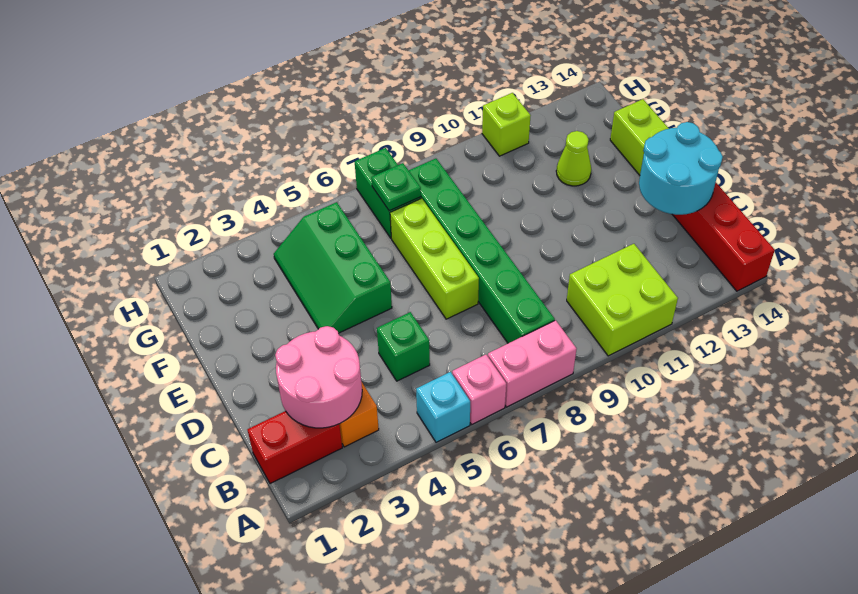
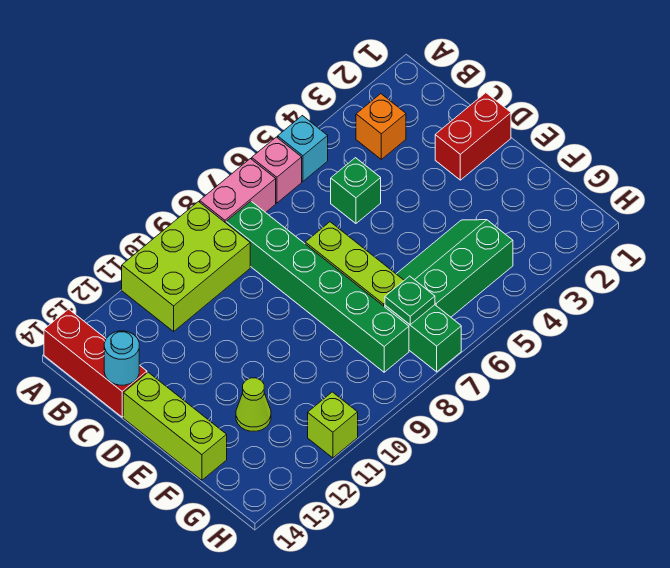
lime 2x2 brick [567,244,678,356] -> lime 2x3 brick [122,202,250,332]
red 1x2 brick [247,411,342,484] -> red 1x2 brick moved to [435,93,511,180]
pink 2x2 round brick [275,326,362,428] -> none
cyan 2x2 round brick [639,122,723,215] -> cyan 1x1 round brick [104,331,139,385]
green 2x3 slope [274,202,392,333] -> green 2x3 slope turned to [397,220,513,317]

